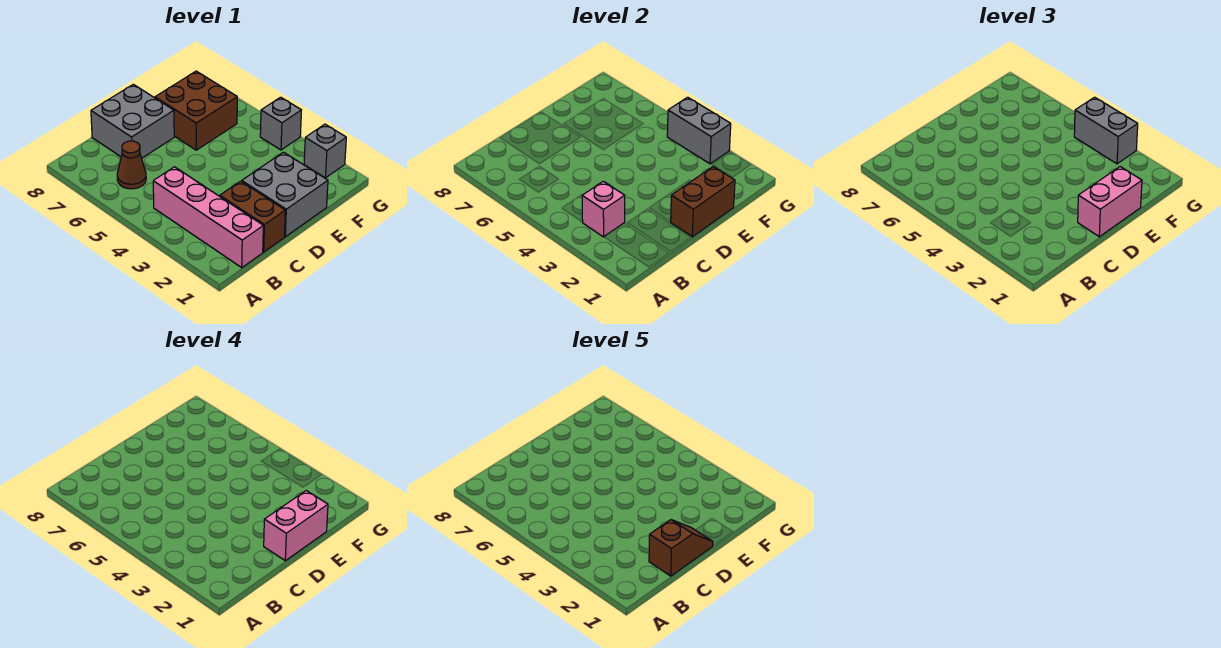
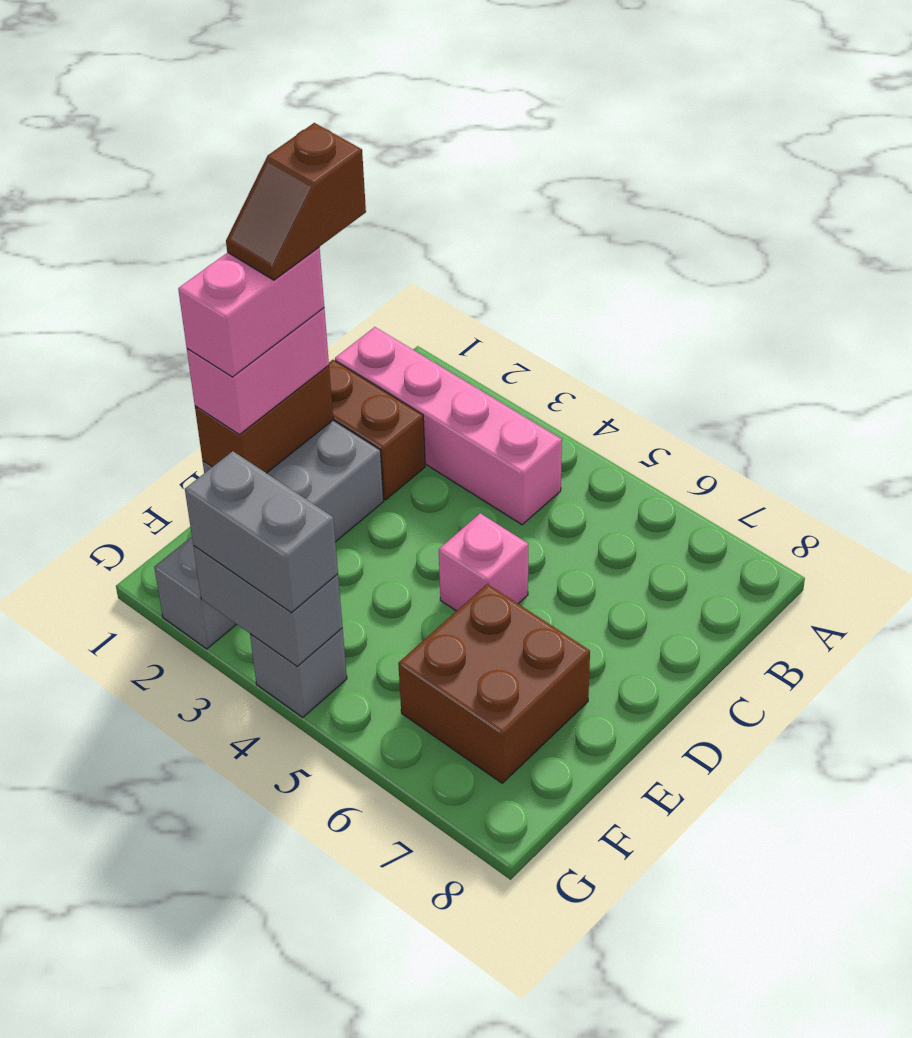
pink 1x1 brick [582,181,625,237] -> pink 1x1 brick moved to [439,513,528,611]
brown 1x1 cone [117,141,146,189] -> none
grey 2x2 brick [91,84,174,158] -> none

